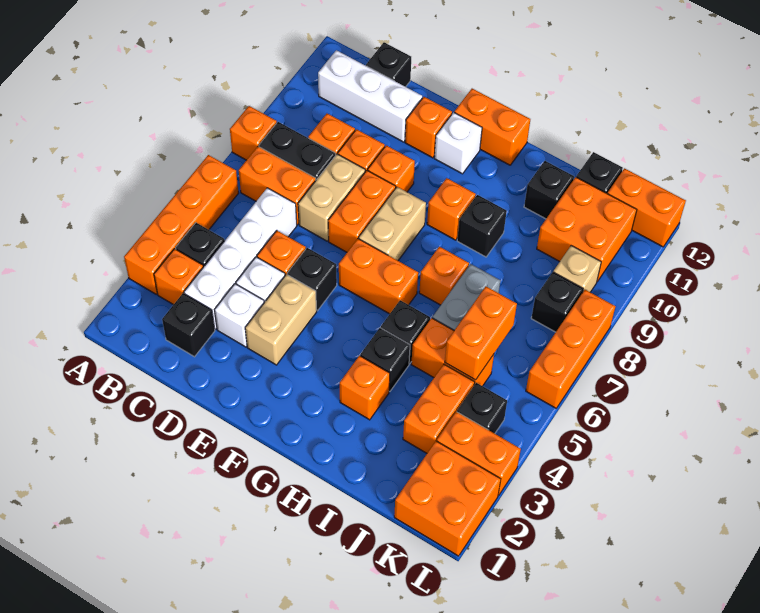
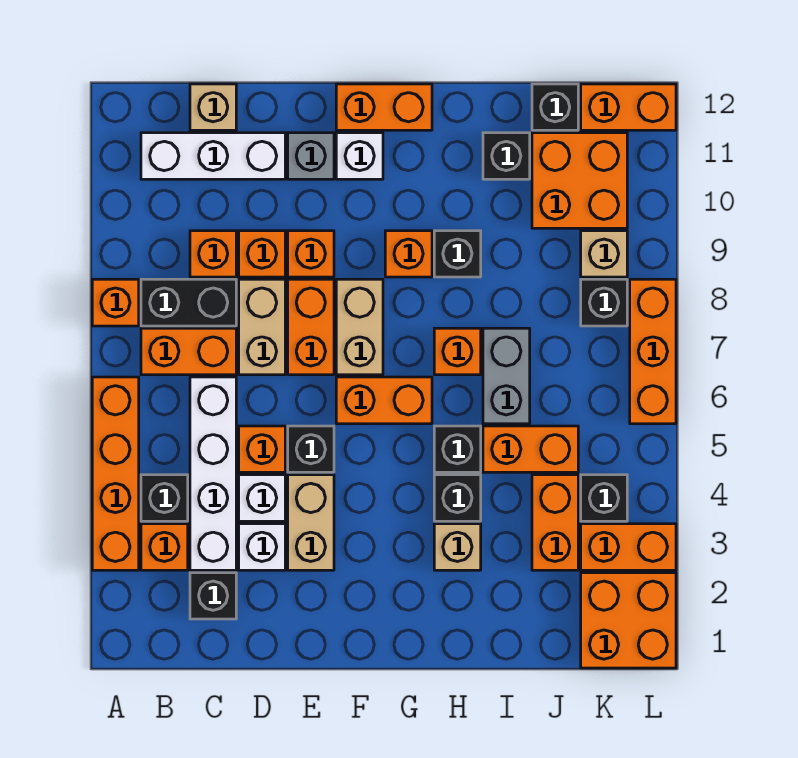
black 1x1 brick [366,42,411,87] -> tan 1x1 brick [190,84,236,130]
orange 1x1 brick [405,97,452,158] -> grey 1x1 brick [288,133,334,179]
orange 1x1 brick [340,356,390,420] -> tan 1x1 brick [434,524,481,570]
orange 1x2 brick [445,287,517,380] -> none

